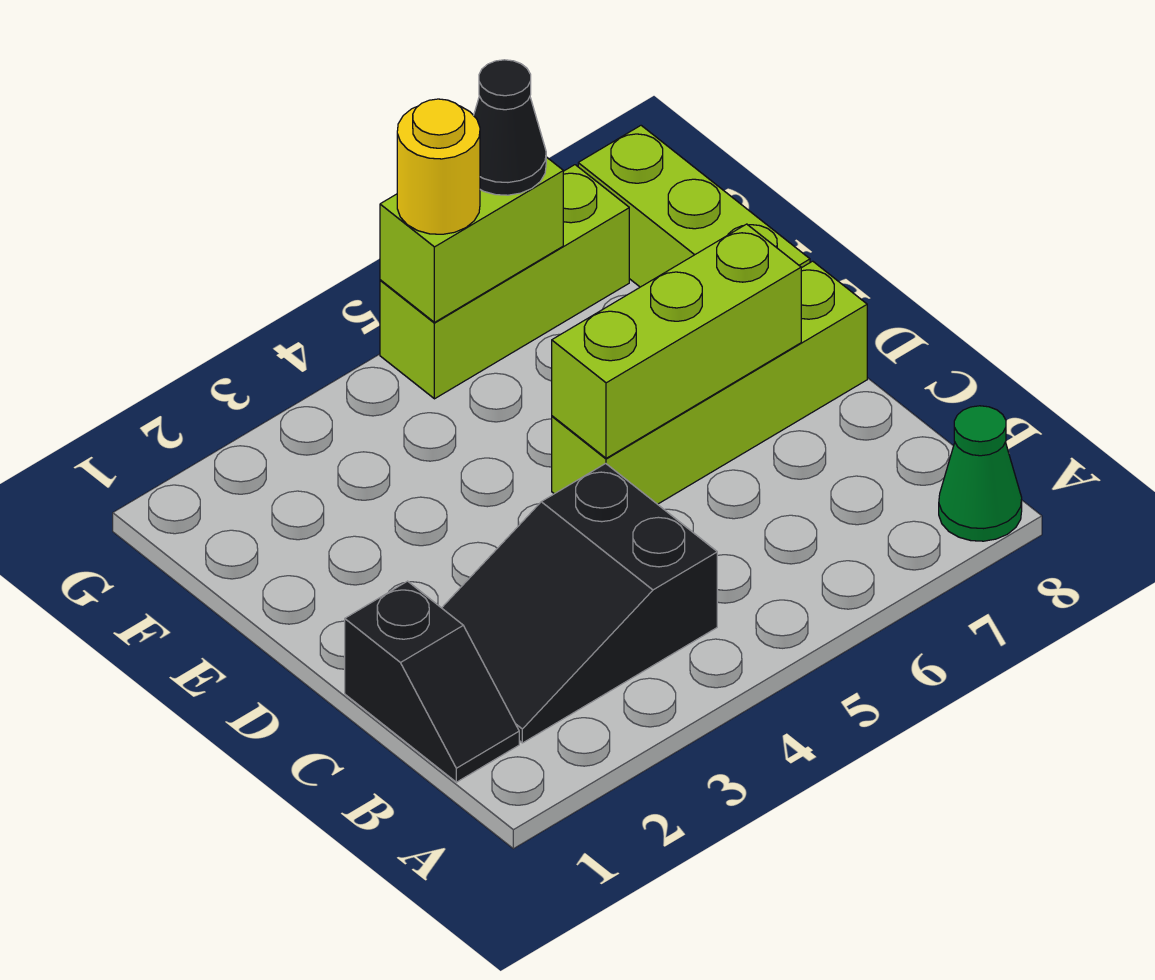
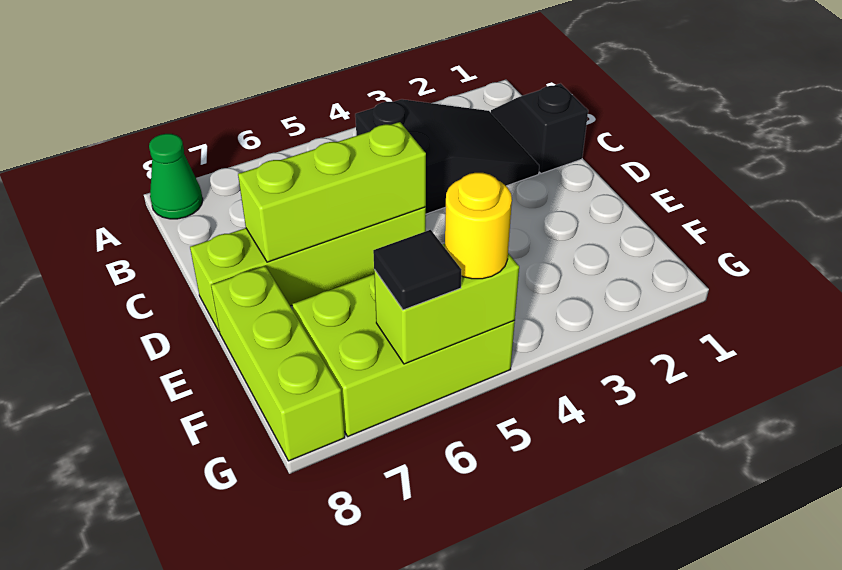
lime 1x3 brick [380,165,629,399] -> lime 2x3 brick [292,274,515,436]
black 1x1 cone [474,60,546,195] -> black 1x1 tile [373,230,461,310]

